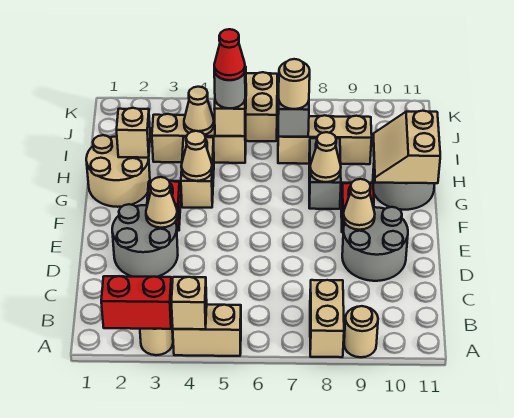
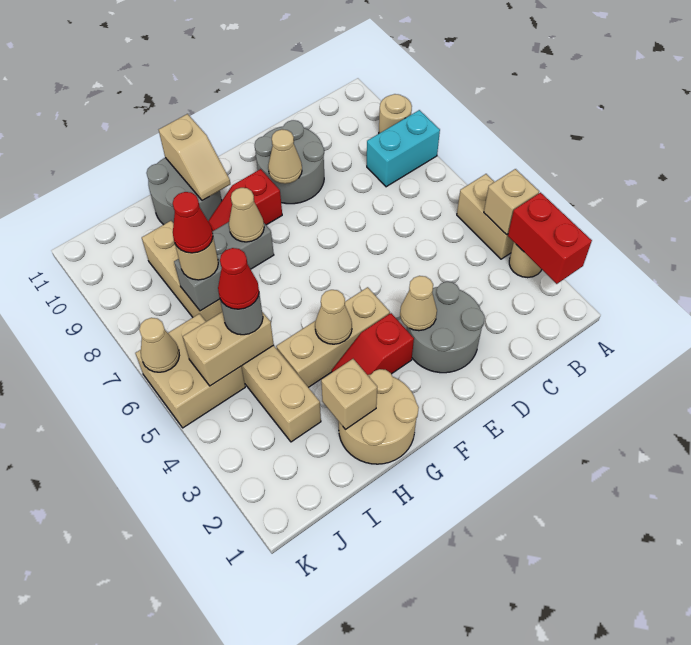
tan 1x2 brick [310,280,344,357] -> cyan 1x2 brick [367,110,440,187]
tan 1x2 brick [181,137,214,208] -> tan 1x3 brick [276,287,390,387]
tan 2x2 slope [373,111,440,183] -> tan 1x2 slope [159,114,230,201]
tan 1x1 cone [184,87,214,134] -> tan 1x1 cone moved to [139,318,179,372]
none -> red 1x1 cone [173,192,213,253]

